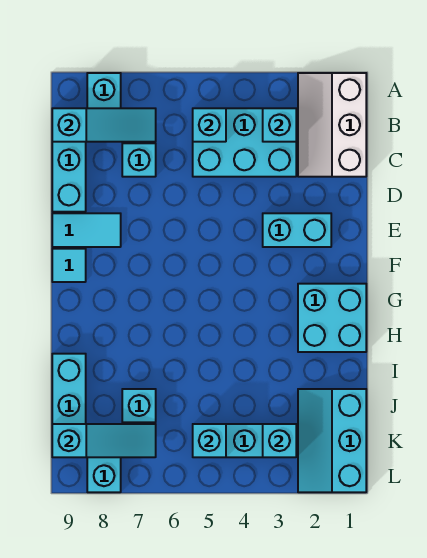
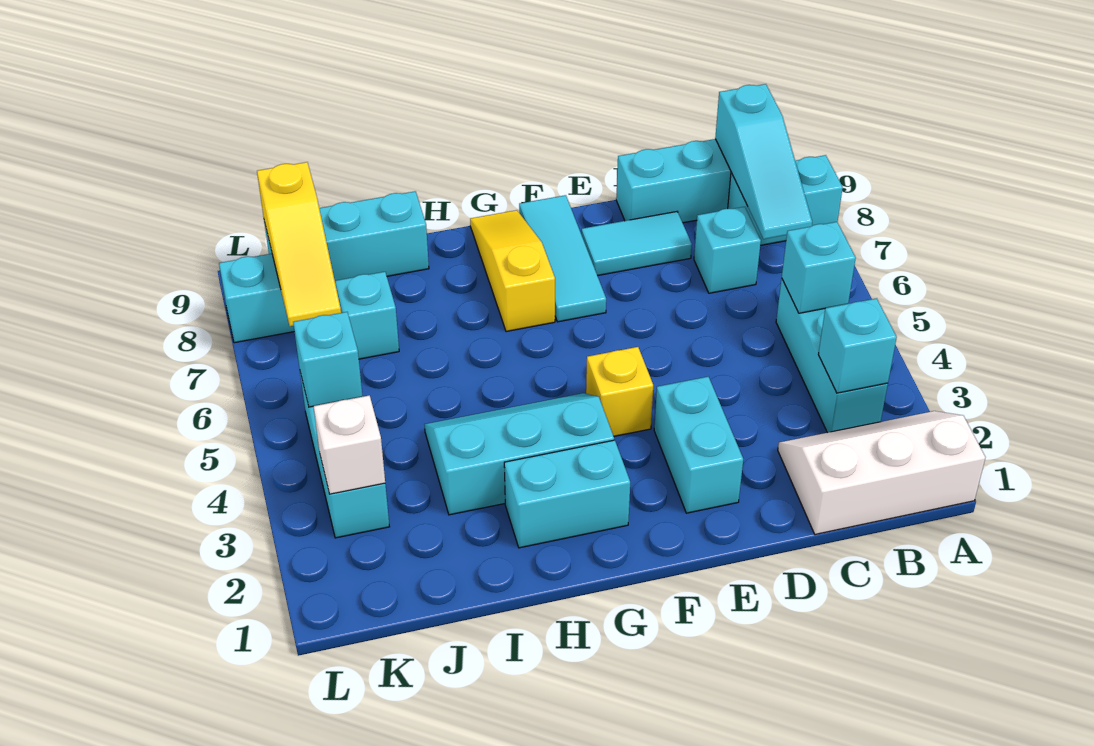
cyan 2x3 brick [193,108,296,177] -> cyan 1x3 brick [776,279,888,433]
cyan 1x2 tile [52,213,121,247] -> cyan 1x2 tile turned to [581,212,692,276]
none -> yellow 1x1 brick [586,347,653,436]
cyan 1x1 tile [52,249,86,282] -> cyan 1x3 tile [519,195,606,322]
cyan 2x2 brick [298,284,366,352] -> cyan 1x2 brick [504,440,630,548]
none -> yellow 1x3 slope [470,210,555,332]
cyan 2x3 slope [298,389,366,492] -> cyan 2x3 slope moved to [424,393,614,515]
cyan 1x1 brick [263,424,296,457] -> white 1x1 brick [313,395,385,494]
cyan 1x3 slope [52,424,156,457] -> yellow 1x3 slope [257,162,341,326]

